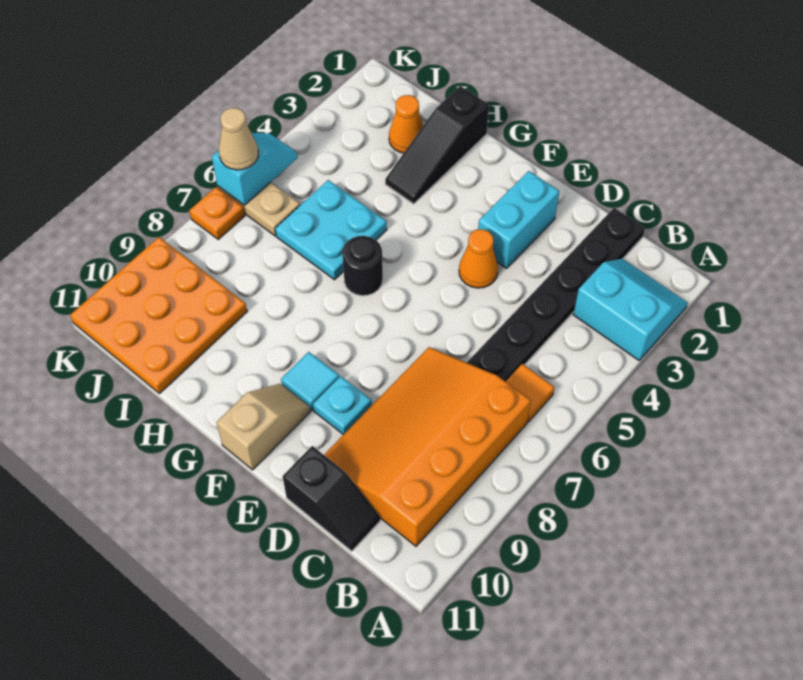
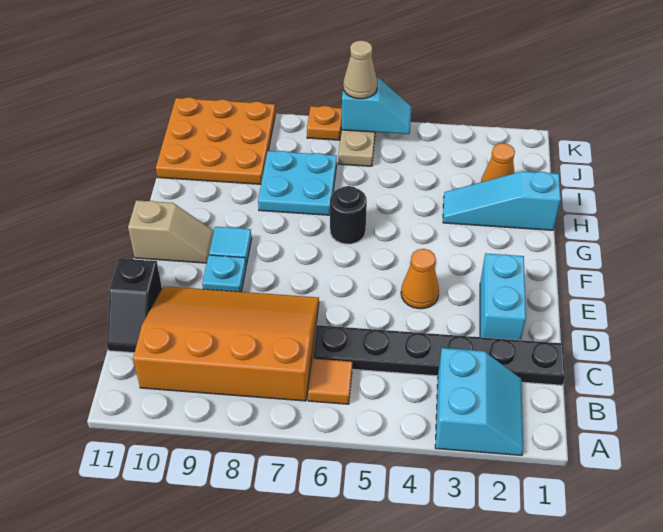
cyan 1x2 brick [478,171,559,268] -> cyan 1x2 brick turned to [480,253,526,340]
black 1x3 slope [385,86,489,204] -> cyan 1x3 slope [443,171,561,230]
cyan 2x2 plate [275,180,387,280] -> cyan 2x2 plate moved to [258,151,337,215]

